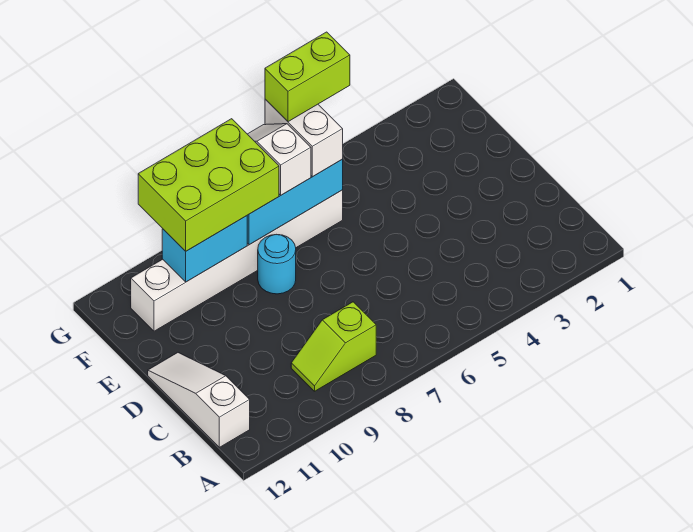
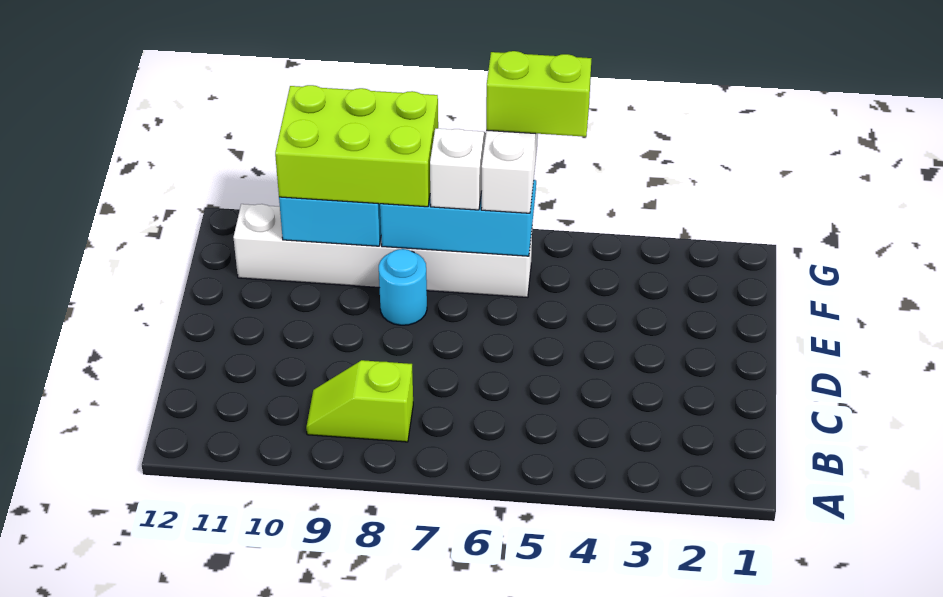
white 1x3 slope [148,353,250,447] -> none

